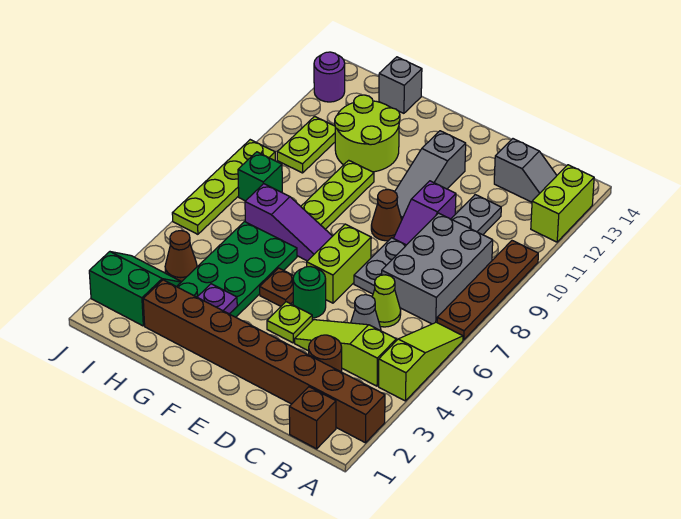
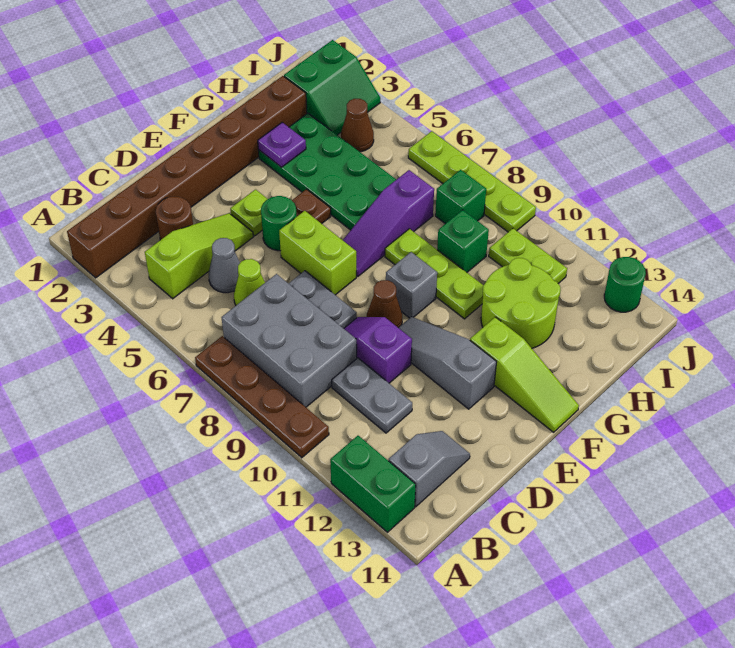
lime 1x3 slope [379,322,463,401] -> lime 1x3 slope moved to [470,317,579,432]
lime 1x2 brick [531,165,594,242] -> green 1x2 brick [330,436,416,532]
brown 1x1 brick [289,387,336,449] -> none
grey 1x2 slope [494,139,557,202] -> grey 1x2 slope turned to [389,431,470,507]
none -> green 1x1 brick [437,210,489,272]
grey 1x1 brick [379,57,422,113] -> grey 1x1 brick moved to [386,252,437,318]
purple 1x1 round brick [314,52,345,102] -> green 1x1 round brick [604,257,646,312]

